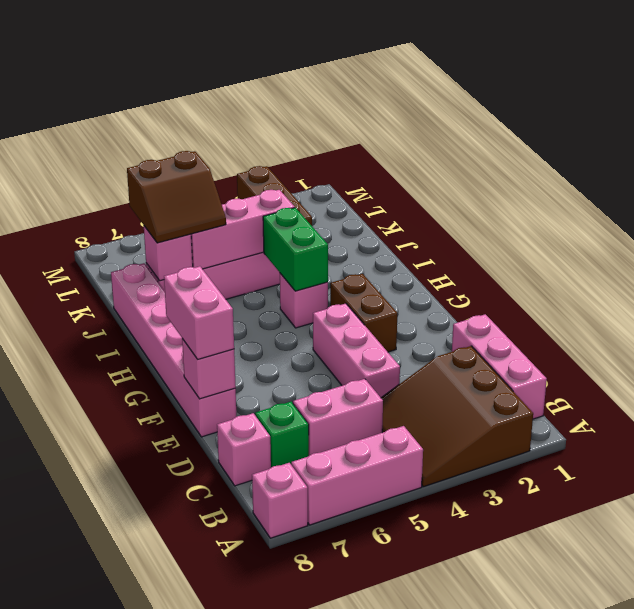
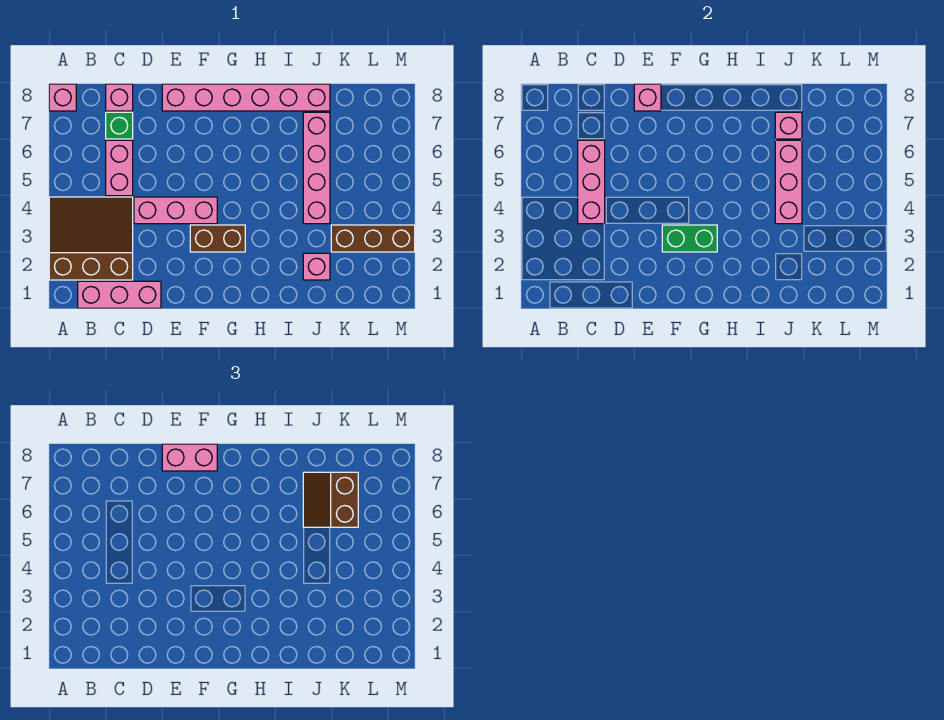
pink 1x3 brick [291,426,423,525] -> pink 1x3 brick moved to [578,140,605,224]
pink 1x1 brick [280,273,328,328] -> pink 1x1 brick moved to [303,253,330,280]
green 1x2 brick [263,208,328,291] -> green 1x2 brick moved to [662,225,717,252]

